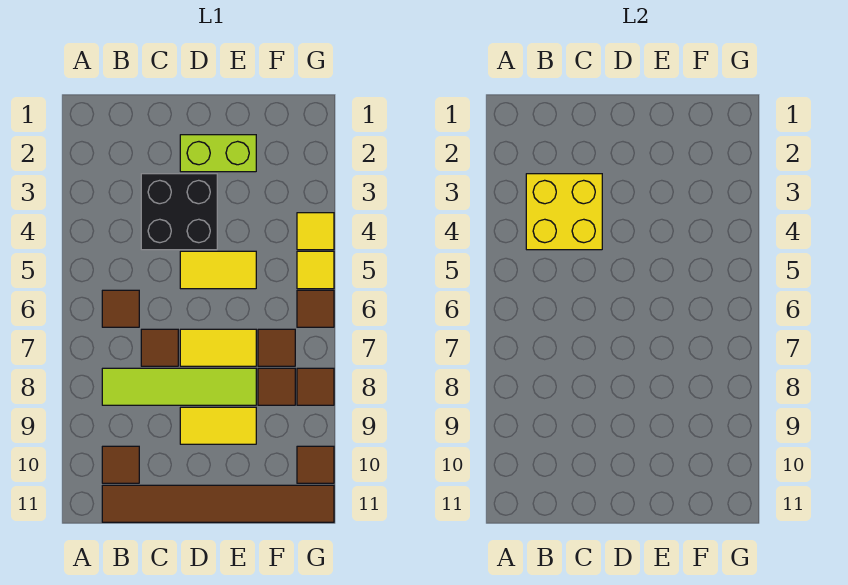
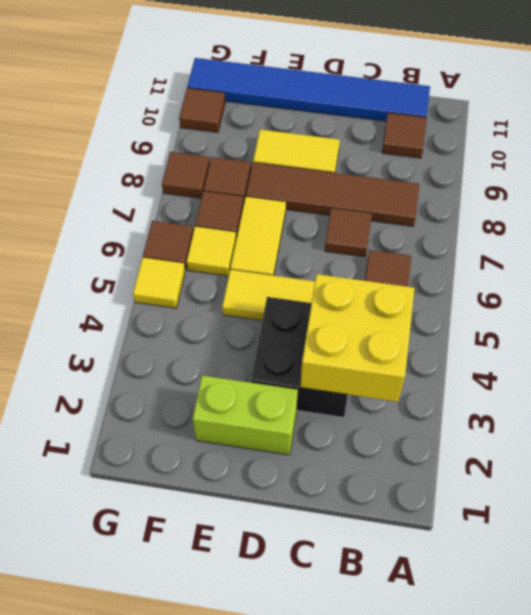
lime 1x4 tile [102,368,256,405] -> brown 1x4 tile [246,162,419,226]
brown 1x6 tile [102,485,334,522] -> blue 1x6 tile [187,58,430,121]
yellow 1x2 tile [180,329,256,366] -> yellow 1x2 tile turned to [230,197,286,276]
yellow 1x1 tile [297,213,334,250] -> yellow 1x1 tile moved to [187,227,236,276]

